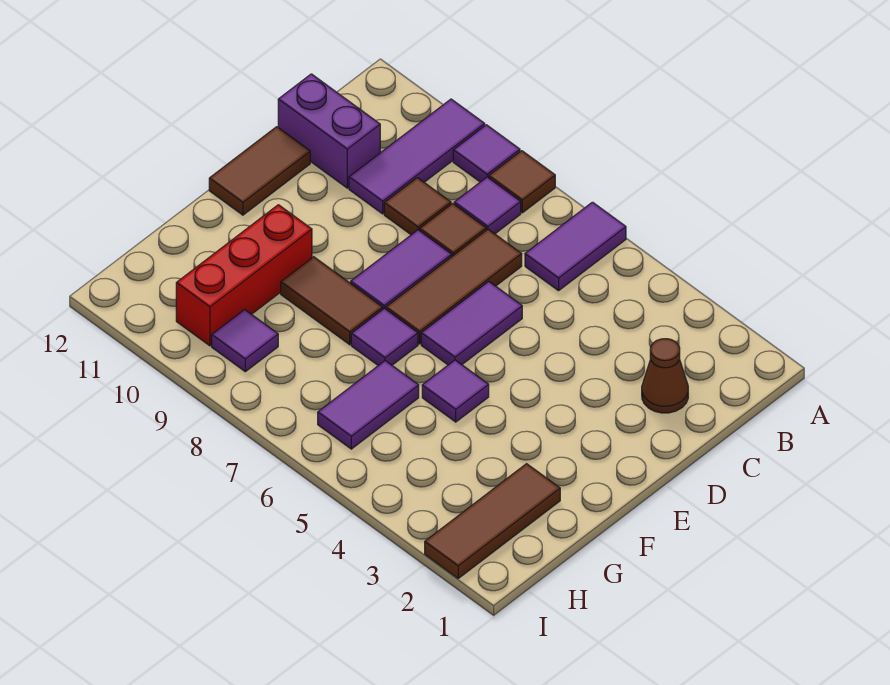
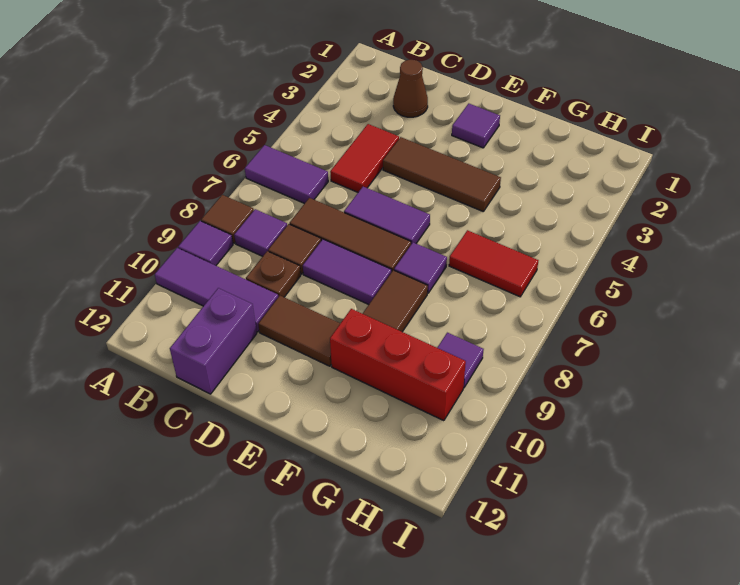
none -> red 1x2 tile [330,124,399,192]
brown 1x1 tile [384,178,451,235] -> brown 1x1 plate [246,251,301,297]
brown 1x2 tile [209,127,310,215] -> brown 1x2 tile moved to [258,296,340,366]
purple 1x1 tile [422,360,489,422] -> purple 1x1 tile moved to [452,104,500,148]
brown 1x3 tile [425,464,560,578] -> brown 1x3 tile moved to [383,137,501,211]
purple 1x2 tile [318,361,419,449] -> red 1x2 tile [449,230,538,297]

